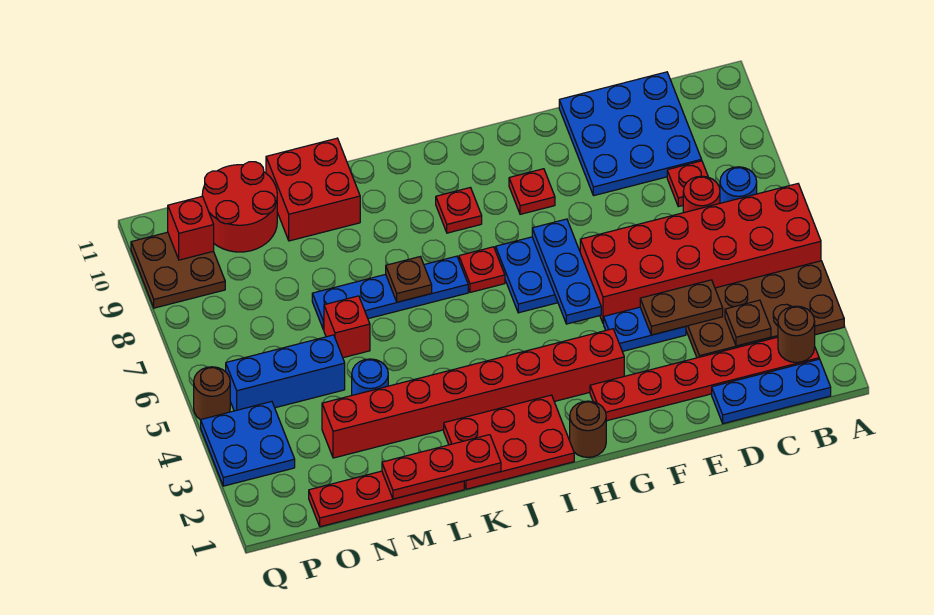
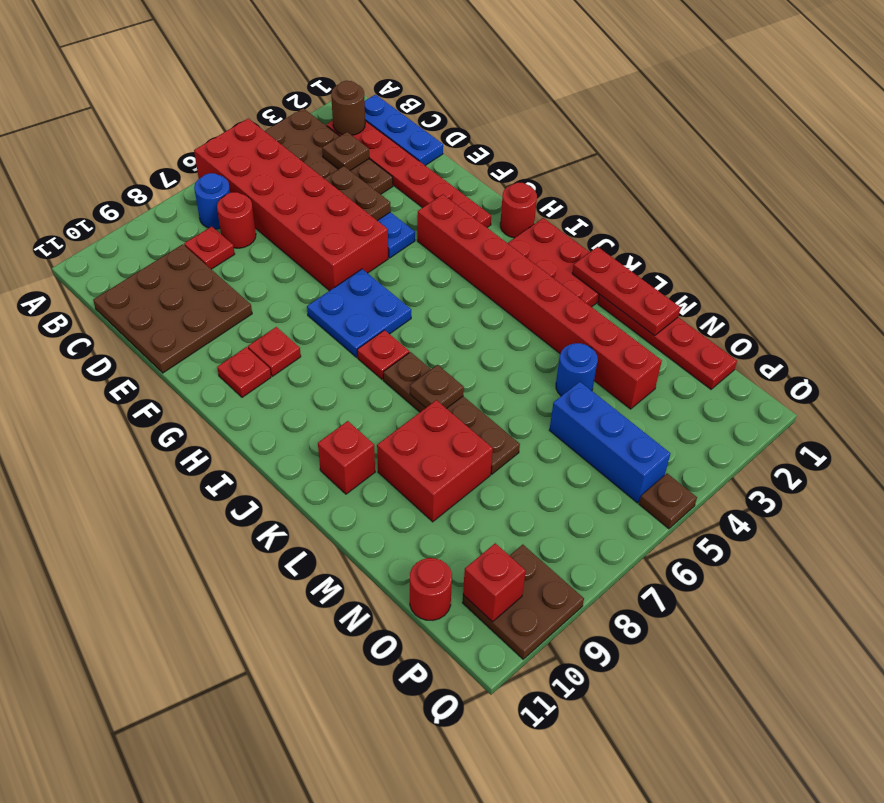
blue 3x3 plate [559,72,702,196] -> brown 3x3 plate [93,244,252,373]
blue 1x3 plate [532,219,601,324] -> none
brown 1x1 round brick [570,401,606,457] -> red 1x1 round brick [500,183,537,238]
red 1x1 plate [436,188,482,233] -> red 1x1 plate moved to [217,347,271,397]
blue 1x4 plate [312,256,468,330] -> brown 1x4 plate [383,352,520,474]
red 2x2 brick [266,138,360,241] -> red 2x2 brick moved to [377,400,493,522]
red 1x1 brick [324,296,370,358] -> red 1x1 brick moved to [318,421,375,494]
red 2x2 round brick [202,162,277,252] -> red 1x1 round brick [410,558,452,620]
blue 2x2 plate [201,401,295,486] -> none
brown 1x1 round brick [194,367,230,420] -> brown 1x1 plate [639,474,697,529]

